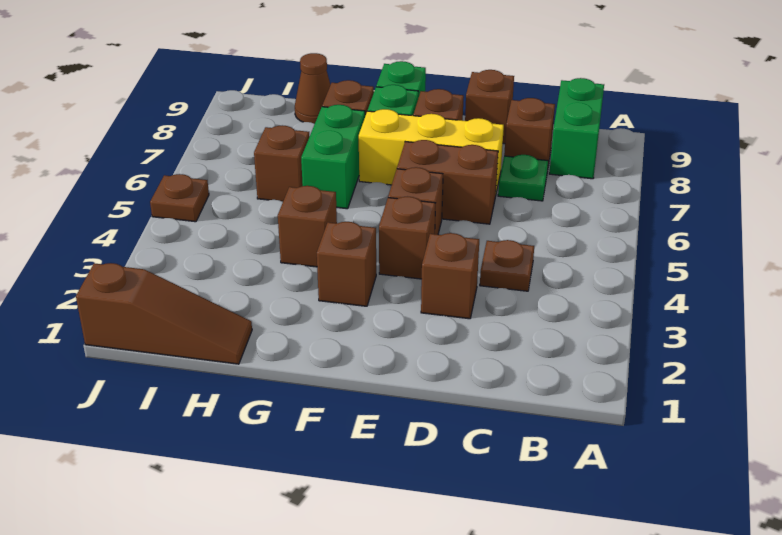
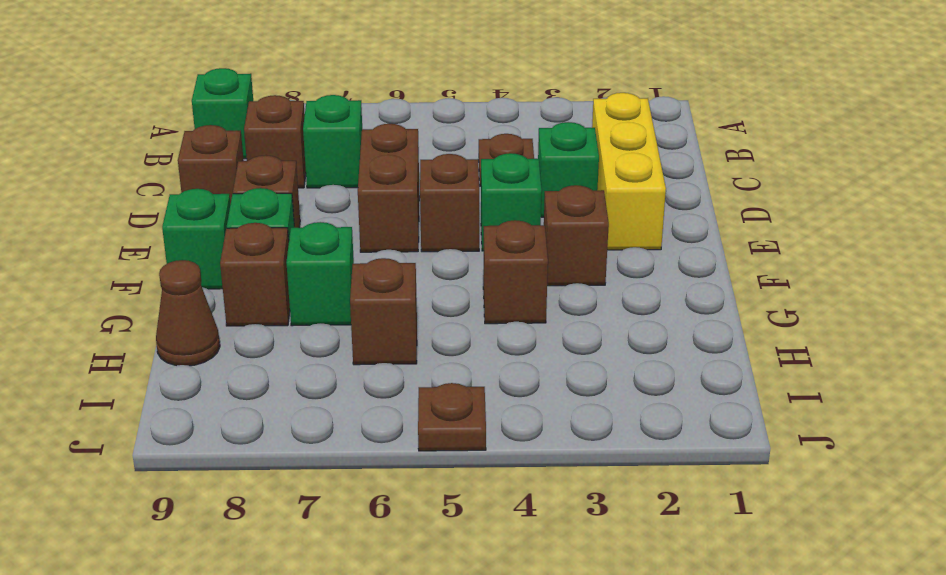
green 1x2 brick [549,78,604,179] -> green 1x1 brick [192,68,253,159]
green 1x1 plate [498,155,548,201] -> green 1x1 brick [303,95,362,188]
brown 1x1 brick [421,233,479,319] -> green 1x1 brick [538,122,599,217]
yellow 1x3 brick [359,109,504,192] -> yellow 1x3 brick moved to [592,93,666,250]
brown 1x1 brick [379,197,435,279] -> green 1x1 brick [481,153,542,251]
green 1x2 brick [301,105,365,209] -> green 1x1 brick [286,222,354,326]
brown 1x3 slope [76,263,252,364] -> none

